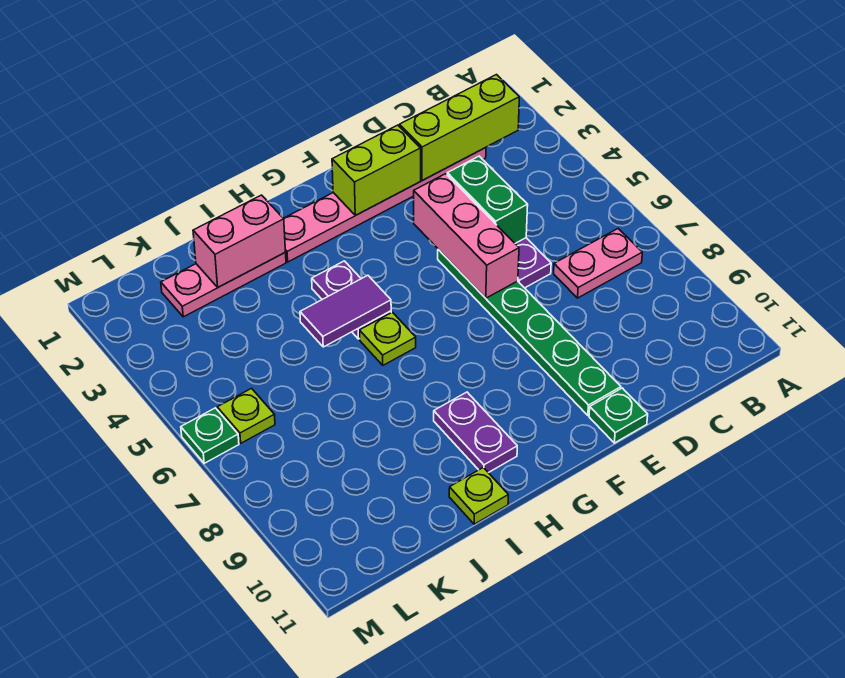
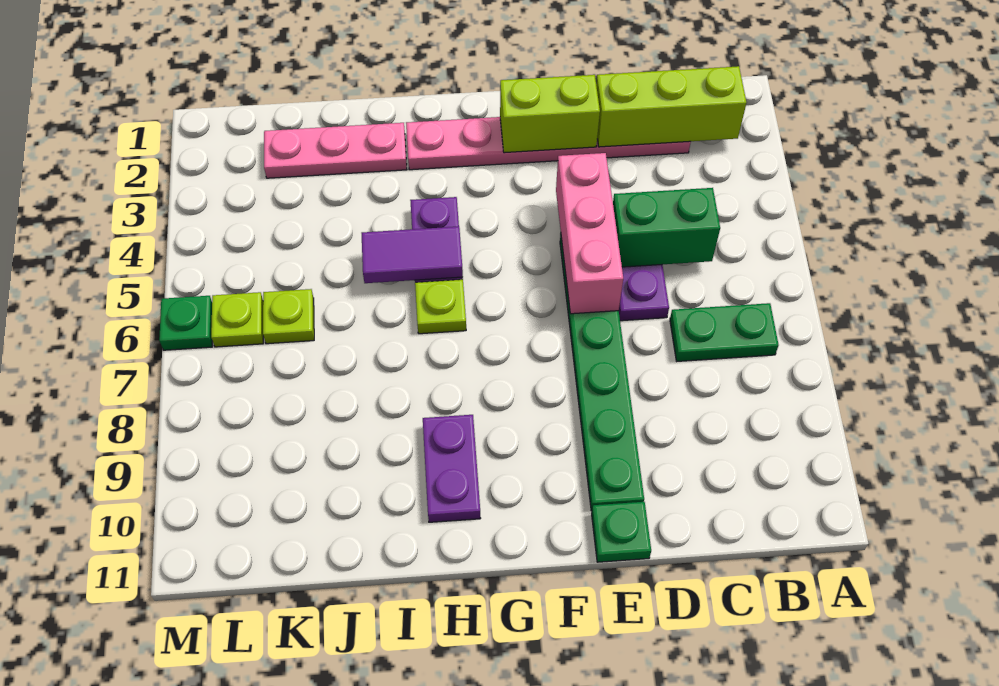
pink 1x2 plate [554,229,642,298] -> green 1x2 plate [670,303,778,361]
green 1x2 brick [447,156,528,243] -> green 1x2 brick turned to [613,188,720,267]
pink 1x2 brick [193,195,285,287] -> none
lime 1x1 plate [449,468,508,524] -> lime 1x1 plate moved to [263,289,314,344]

